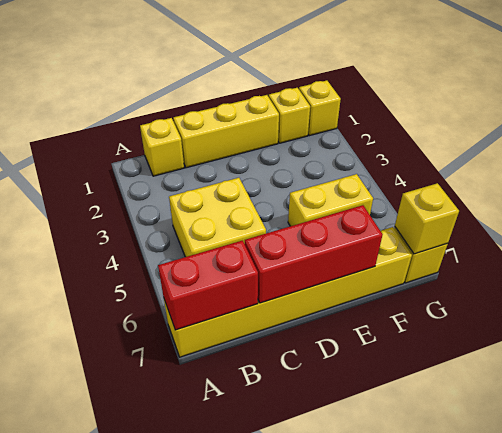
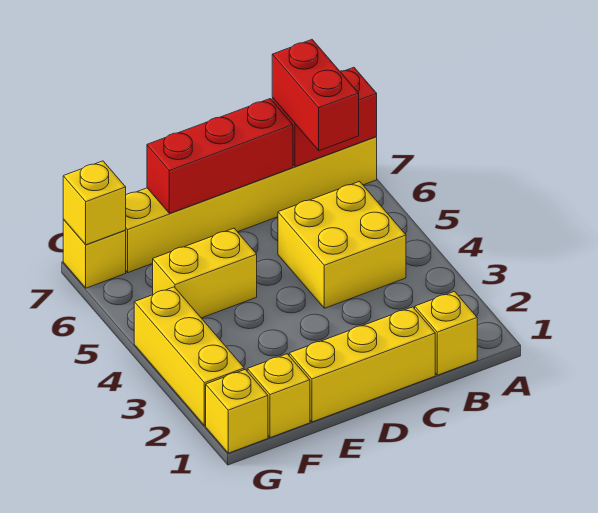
none -> red 1x2 brick [272,40,359,151]
none -> yellow 1x3 brick [134,287,244,426]

